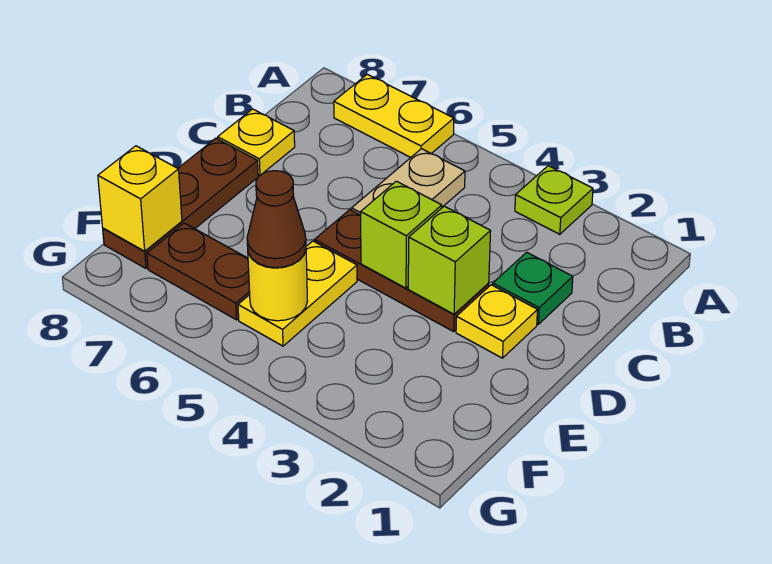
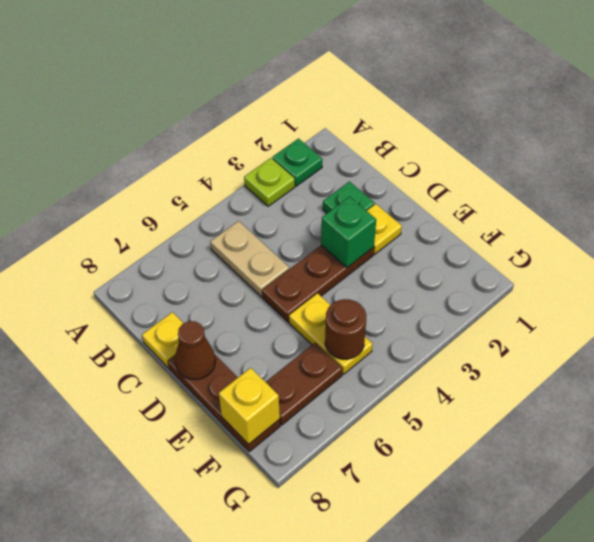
none -> green 1x1 plate [272,139,322,186]
yellow 1x2 plate [334,74,454,157] -> none
lime 1x1 brick [408,206,491,314] -> green 1x1 brick [321,197,376,268]
lime 1x1 brick [361,181,442,288] -> none
yellow 1x1 round brick [248,250,307,321] -> brown 1x1 round brick [325,299,366,359]
brown 1x1 cone [247,171,306,268] -> brown 1x1 cone moved to [175,321,216,380]

